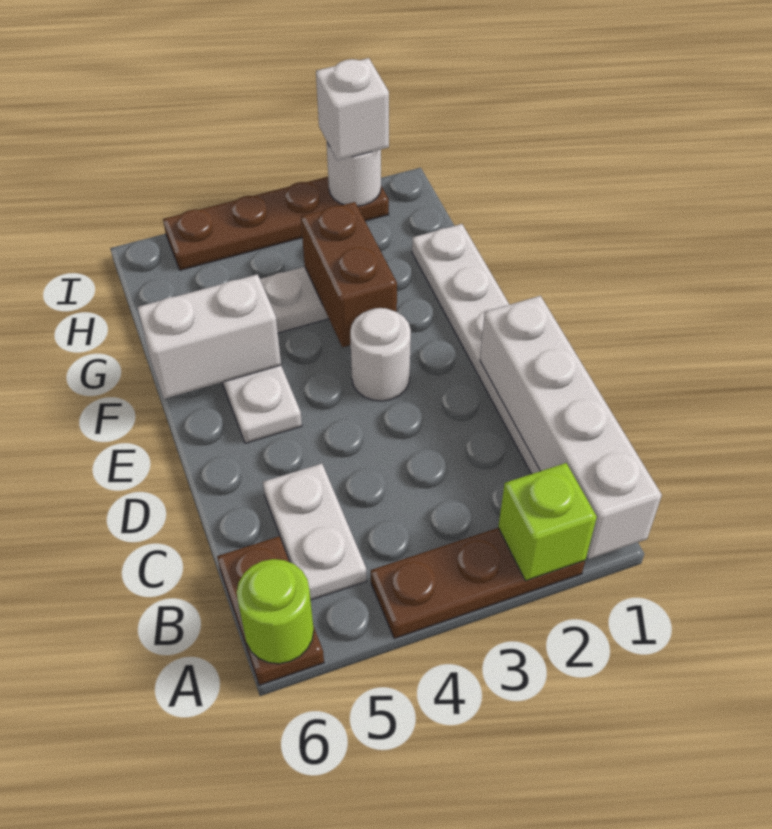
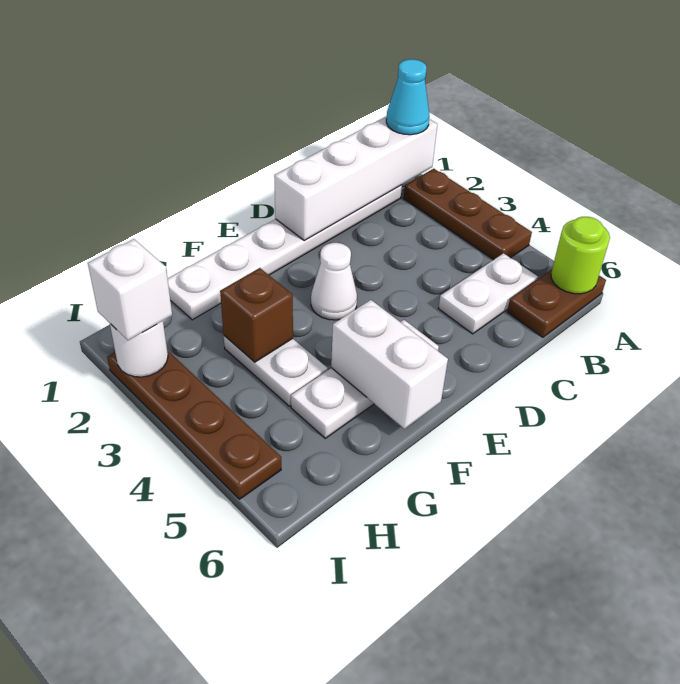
none -> cyan 1x1 cone [386,59,429,135]
lime 1x1 brick [498,463,597,581] -> none
white 1x1 round brick [350,308,411,401] -> white 1x1 cone [311,243,357,320]
brown 1x2 brick [301,202,397,347] -> brown 1x1 brick [220,268,293,362]

